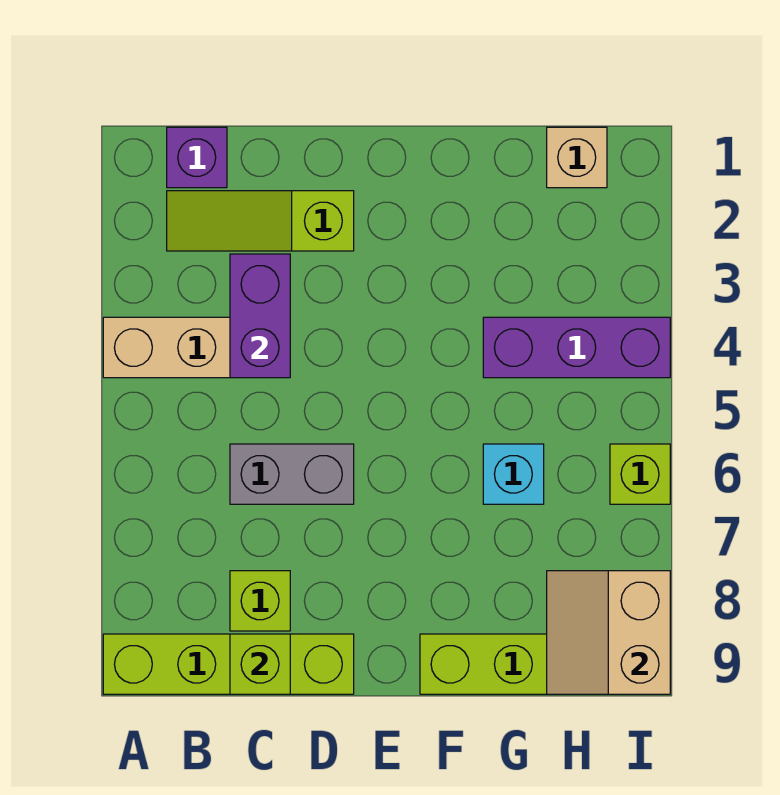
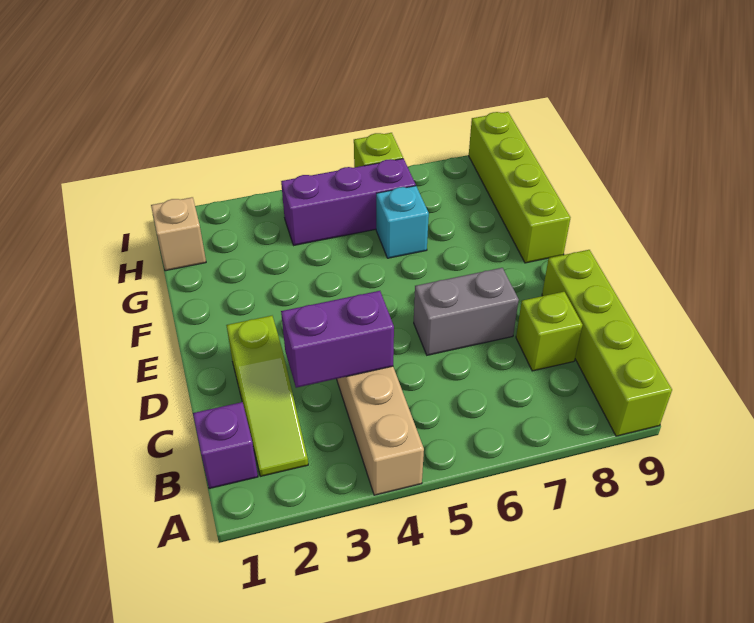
grey 1x2 brick [230,444,354,504] -> grey 1x2 brick turned to [414,268,519,355]
lime 1x1 brick [230,634,290,694] -> none
purple 1x3 brick [483,317,670,378] -> purple 1x3 brick turned to [281,159,416,245]
tan 2x2 slope [547,571,670,694] -> none

